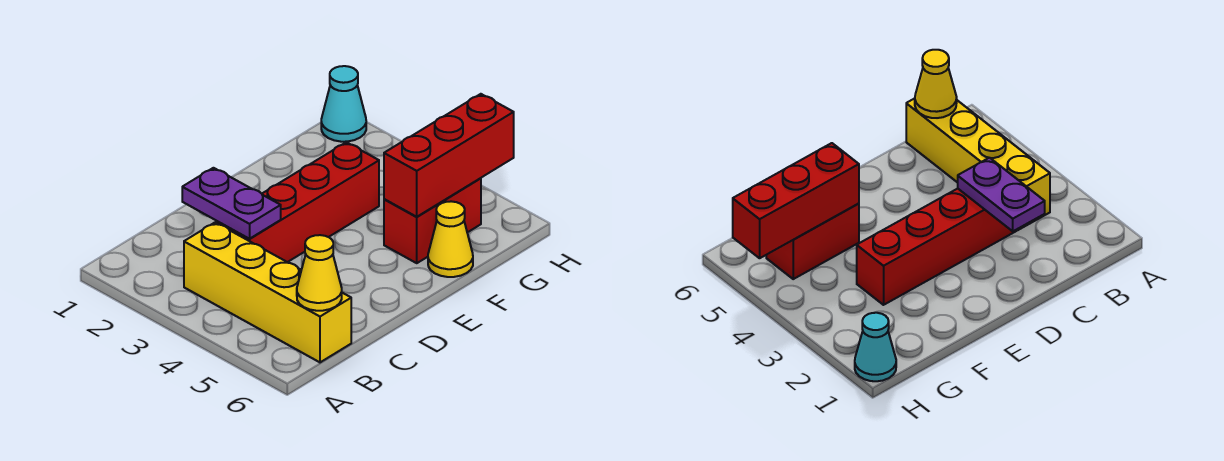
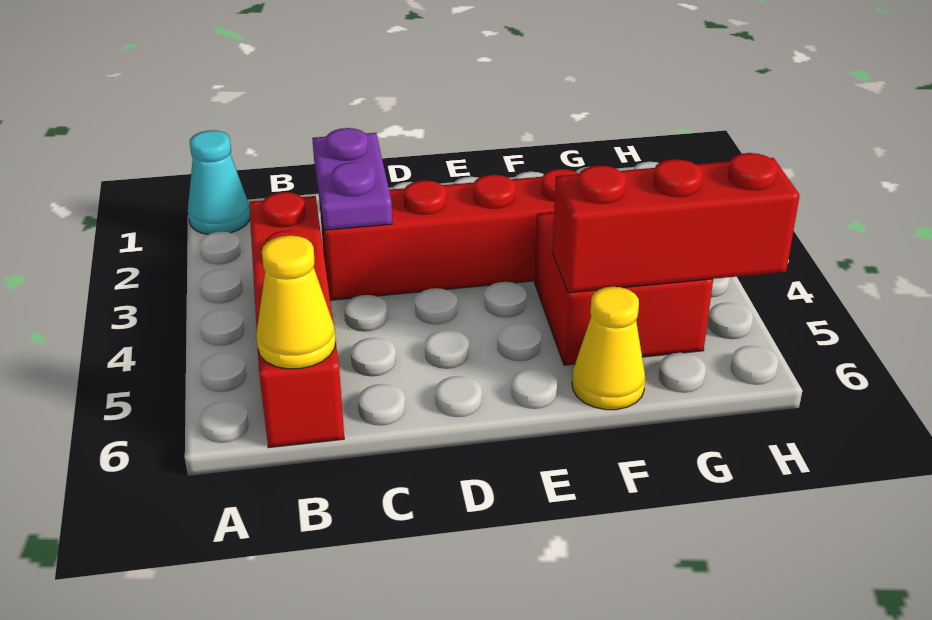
yellow 1x4 brick [184,222,351,362] -> red 1x4 brick [249,192,344,448]
red 1x2 brick [384,178,481,263] -> red 2x2 brick [534,213,713,365]
cyan 1x1 cone [321,66,366,142] -> cyan 1x1 cone moved to [188,130,250,234]

